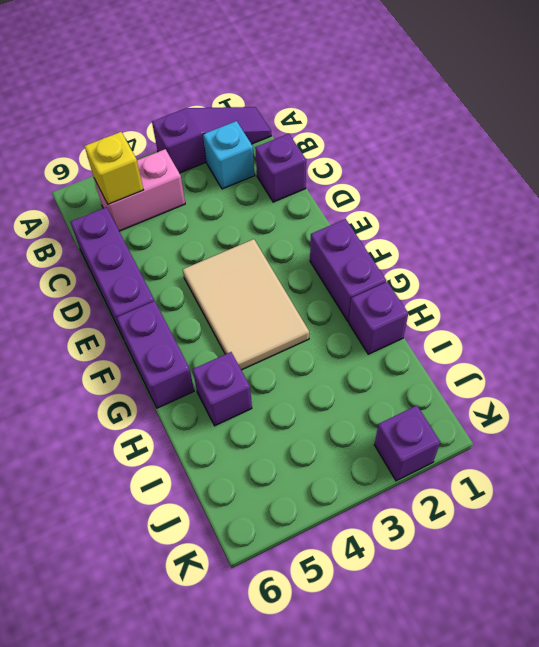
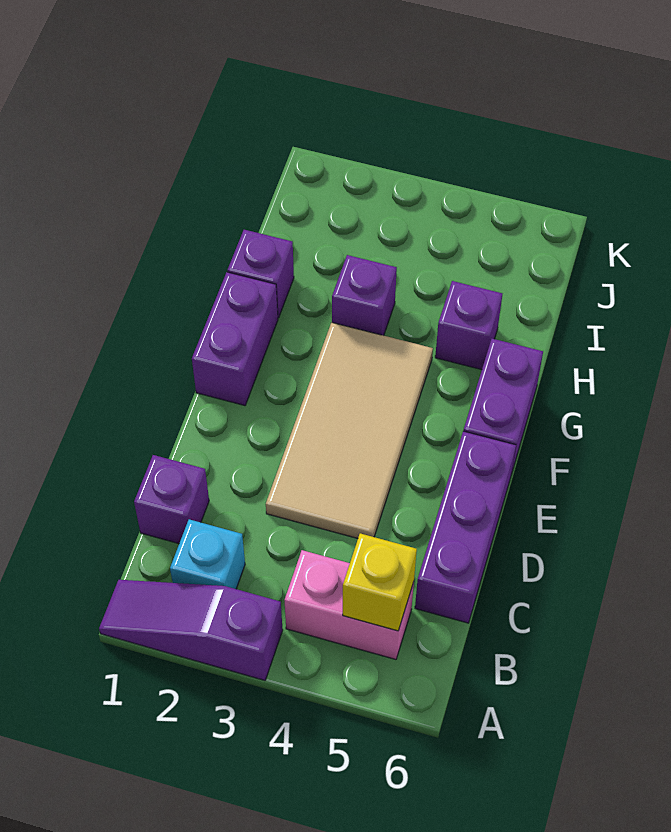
tan 2x3 tile [183,239,309,370] -> tan 2x4 tile [266,322,433,538]
purple 1x1 brick [374,406,440,481] -> purple 1x1 brick moved to [332,255,397,336]

